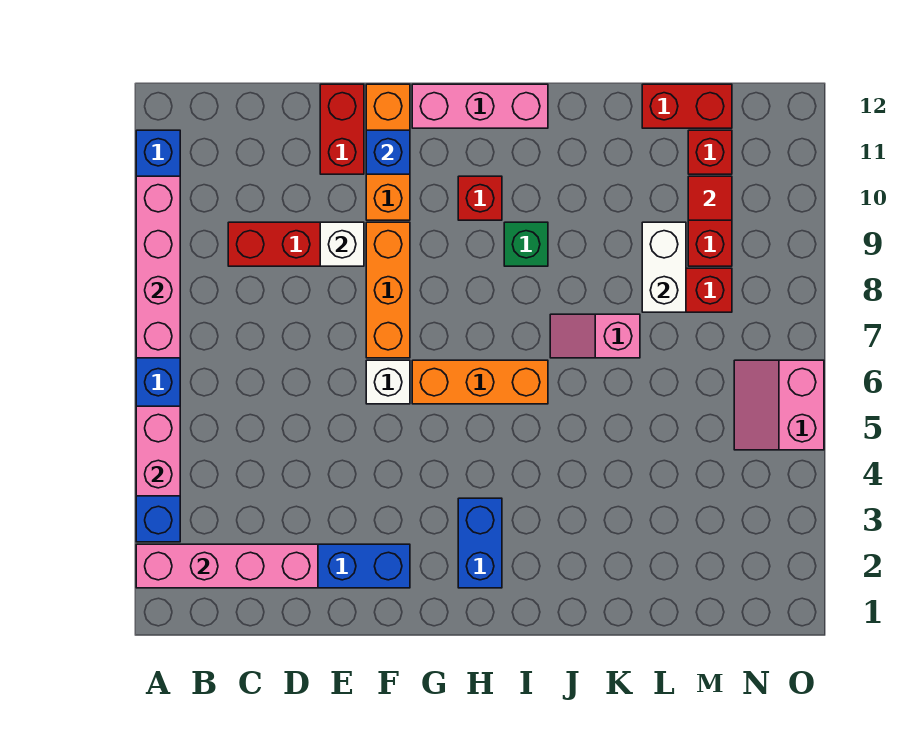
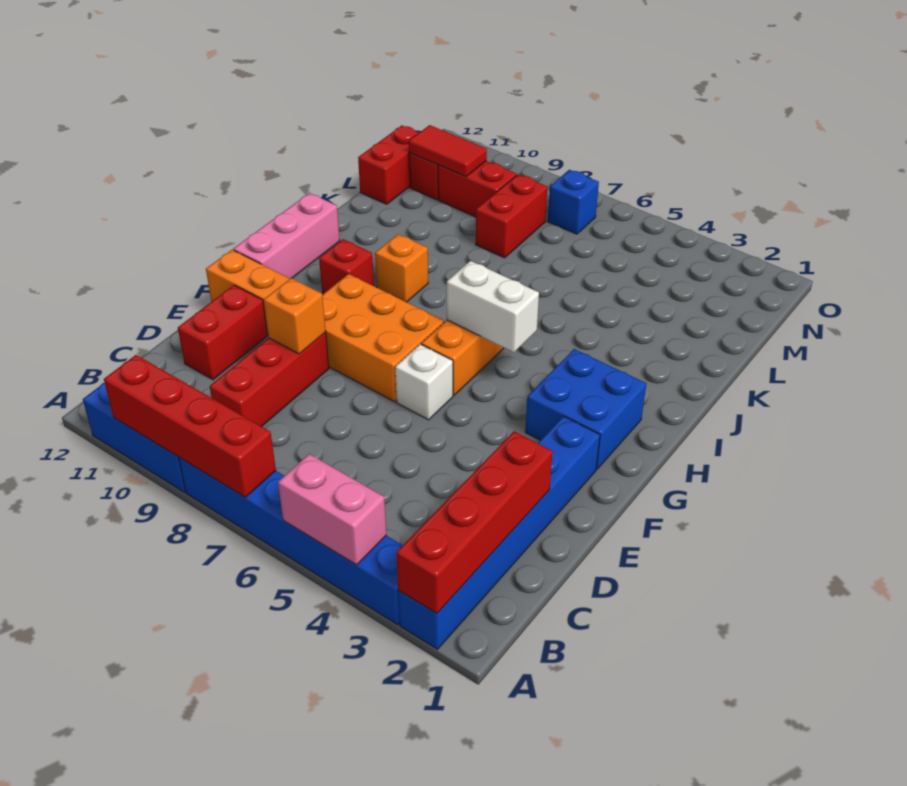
pink 1x4 brick [136,544,318,588] -> red 1x4 brick [396,431,553,614]
pink 1x4 brick [136,176,180,358] -> red 1x4 brick [104,355,276,497]
white 1x1 brick [320,222,364,266] -> orange 1x1 brick [264,278,326,354]
red 1x2 brick [320,84,364,174] -> red 1x2 brick turned to [178,285,267,380]
orange 1x3 brick [366,222,410,358] -> orange 2x3 brick [322,274,444,402]
blue 1x1 brick [366,130,410,174] -> blue 1x1 brick moved to [548,170,599,234]
blue 1x2 brick [458,498,502,588] -> blue 2x2 brick [525,349,646,469]
green 1x1 brick [504,222,548,266] -> orange 1x1 brick [375,234,428,302]
pink 1x2 slope [550,314,640,358] -> none
white 1x2 brick [642,222,686,312] -> white 1x2 brick moved to [447,261,539,352]
red 1x1 tile [688,176,732,220] -> red 1x2 tile [409,125,487,177]
pink 2x2 slope [734,360,824,450] -> none

